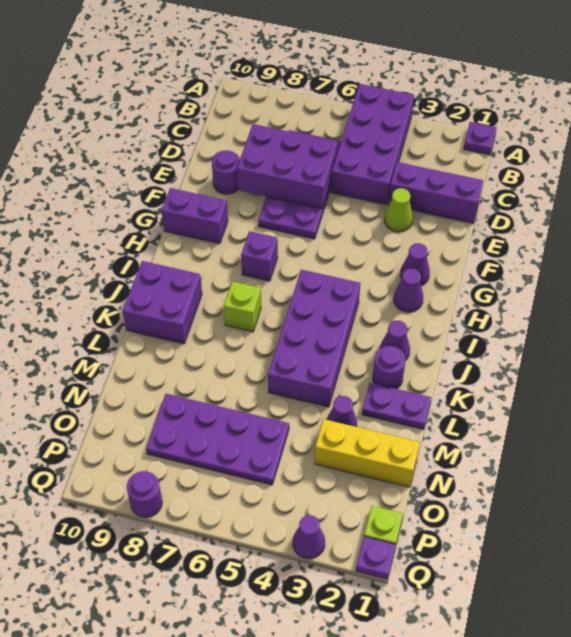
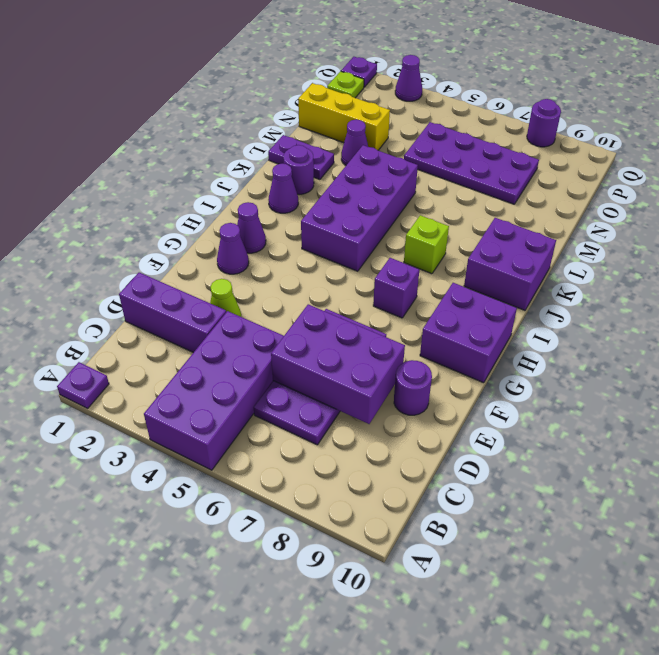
purple 1x2 brick [162,188,228,244] -> purple 2x2 brick [420,283,517,383]

